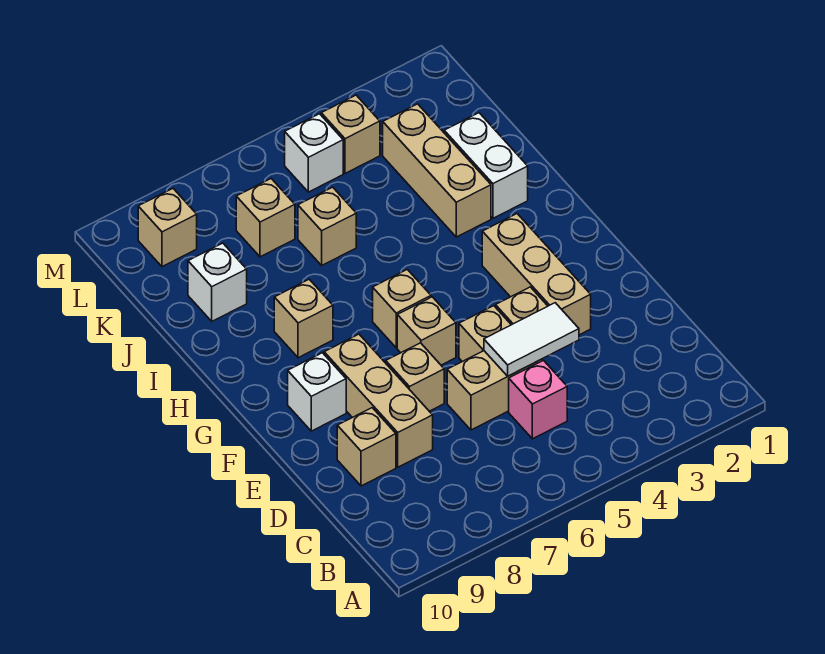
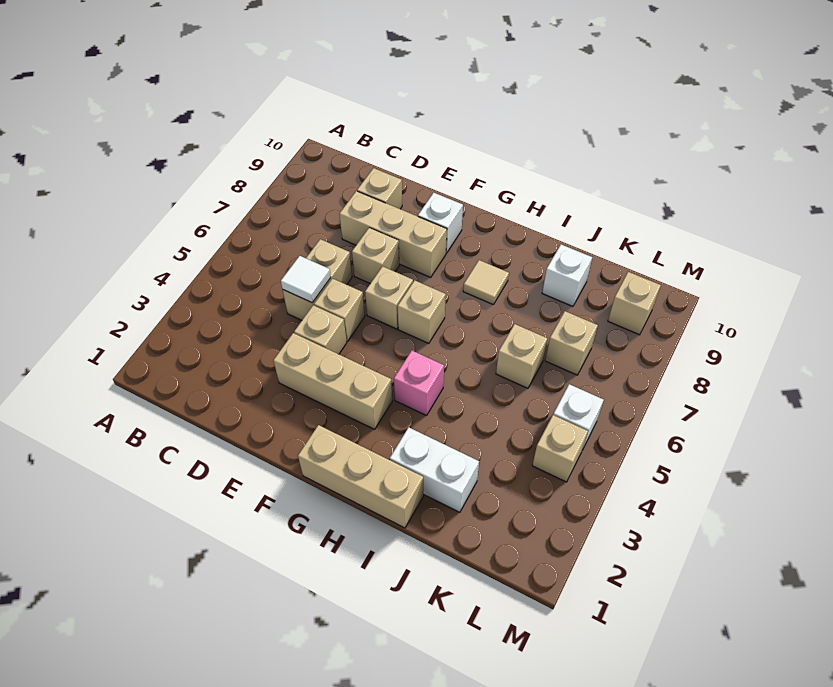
pink 1x1 brick [509,361,567,439] -> pink 1x1 brick moved to [394,351,444,416]
white 1x2 tile [484,303,579,376] -> white 1x1 tile [281,256,331,303]
tan 1x1 brick [274,279,333,358] -> tan 1x1 tile [463,260,509,304]
tan 1x3 brick [383,104,491,237] -> tan 1x3 brick moved to [298,425,423,528]

